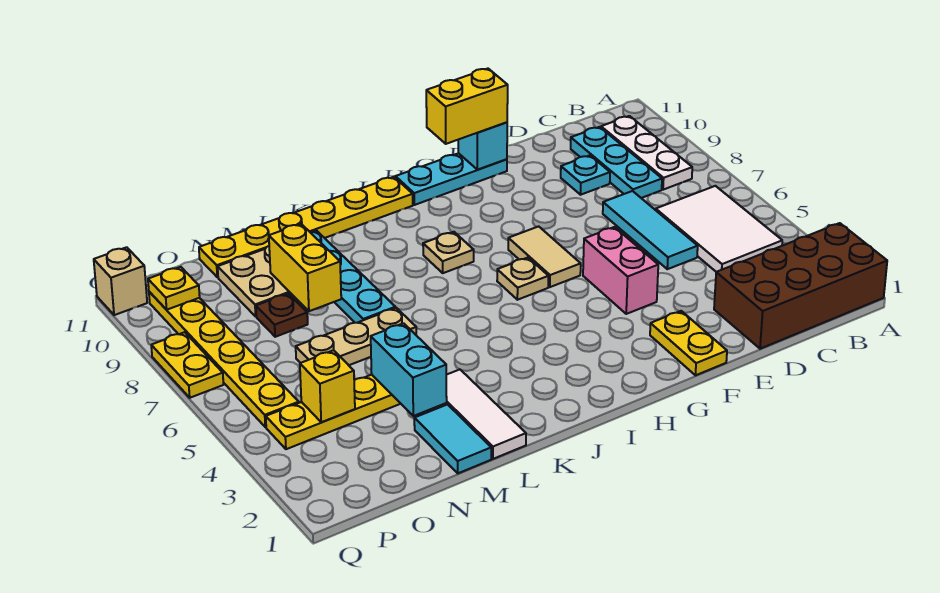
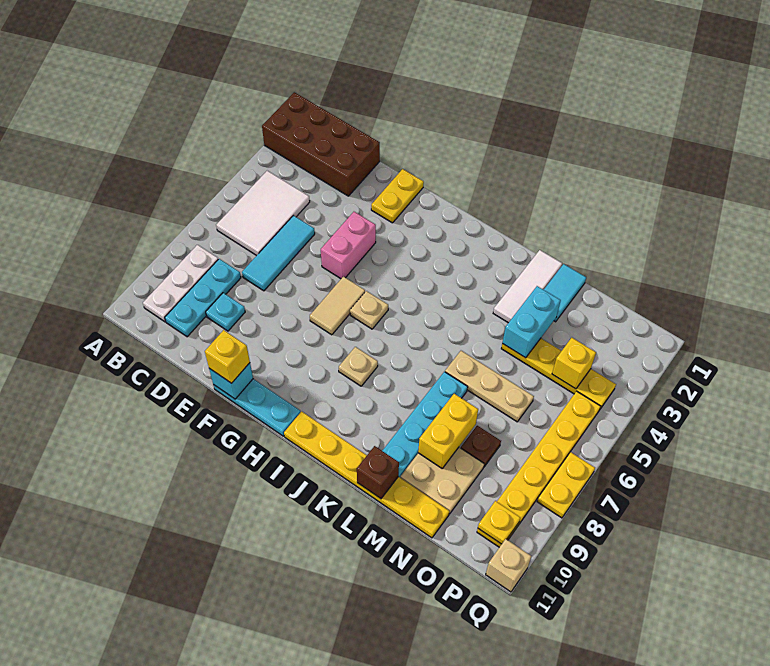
yellow 1x2 brick [426,69,508,144] -> yellow 1x1 brick [205,330,250,383]
none -> brown 1x1 brick [357,446,399,499]

